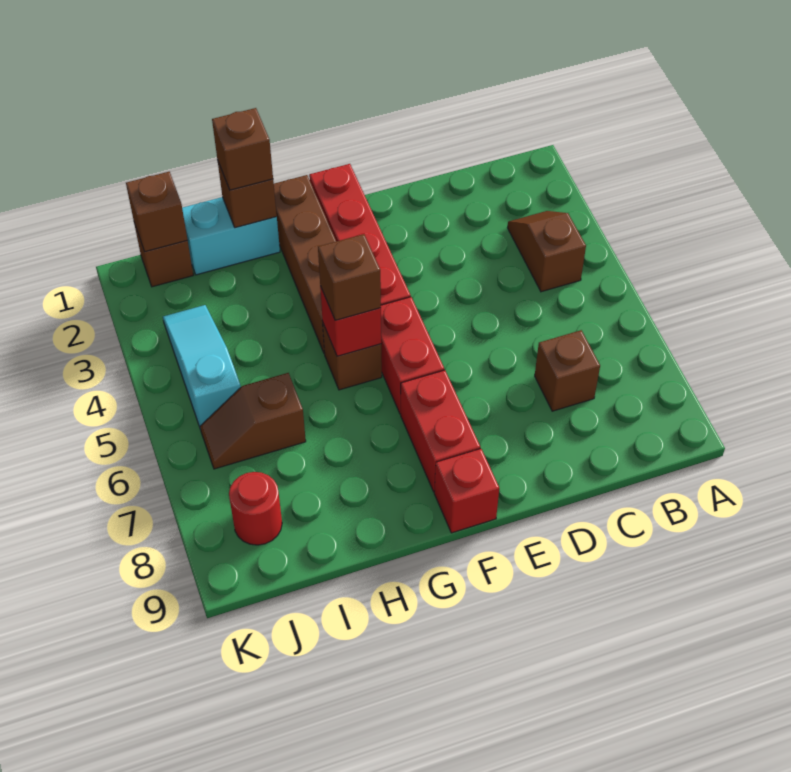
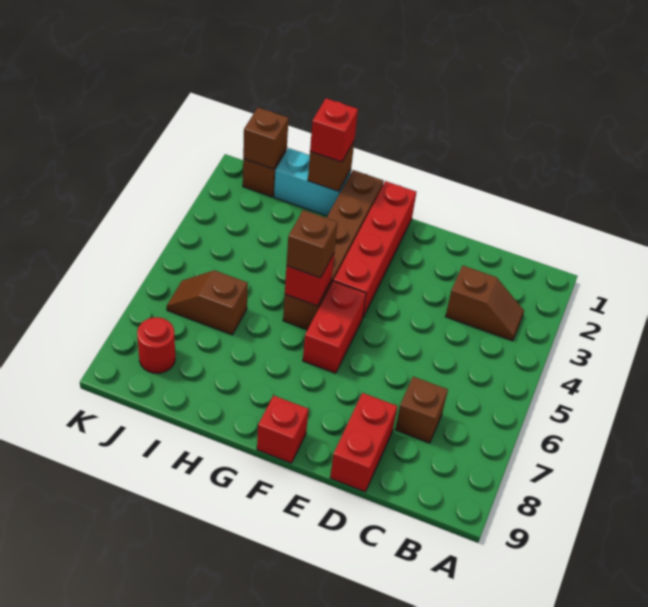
brown 1x2 slope [507,211,586,292] -> brown 1x2 slope turned to [445,266,524,341]
red 1x2 brick [401,370,480,492] -> red 1x2 brick moved to [330,393,397,492]
brown 1x1 brick [212,108,273,190] -> red 1x1 brick [310,98,358,162]
cyan 1x3 slope [163,305,241,430] -> none

